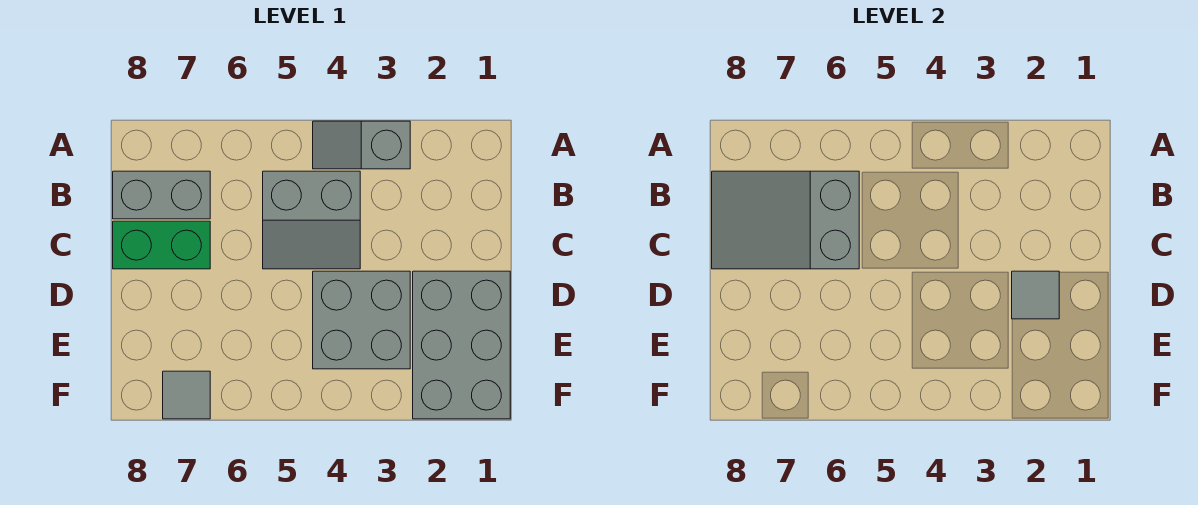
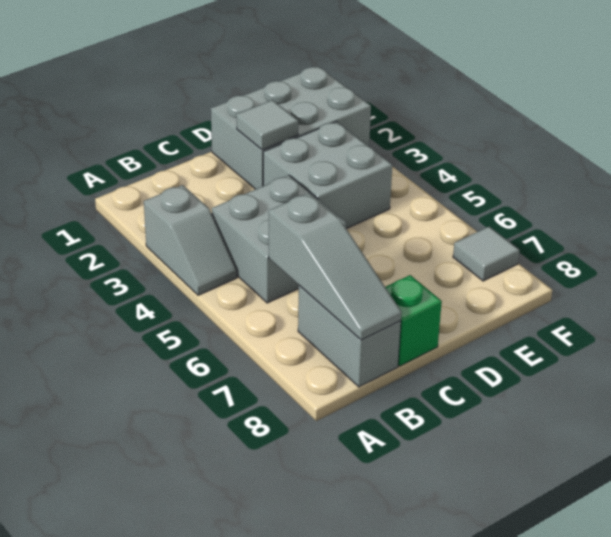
grey 2x2 slope [263,171,360,269] -> grey 2x2 brick [212,175,346,303]
grey 2x3 slope [712,171,859,269] -> grey 1x3 slope [269,193,402,340]
green 1x2 brick [113,221,210,269] -> green 1x1 brick [385,275,442,366]

